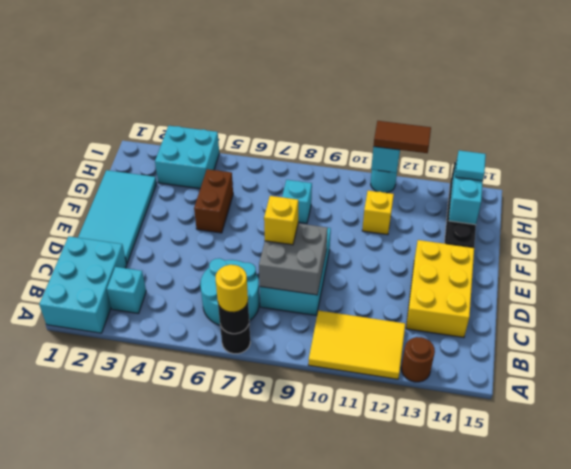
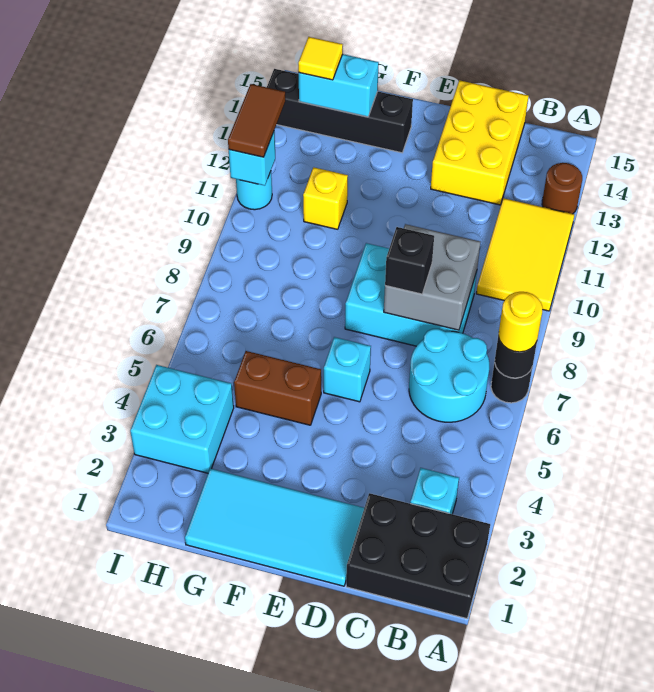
cyan 2x3 brick [39,236,127,333] -> black 2x3 brick [346,493,490,619]
yellow 2x3 brick [406,240,474,337] -> yellow 2x3 brick turned to [431,80,529,205]
yellow 1x1 brick [264,196,298,245] -> black 1x1 brick [385,227,434,294]
cyan 1x1 brick [282,180,312,224] -> cyan 1x1 brick moved to [324,337,371,402]
cyan 1x1 tile [455,150,486,181] -> yellow 1x1 tile [298,37,343,80]

